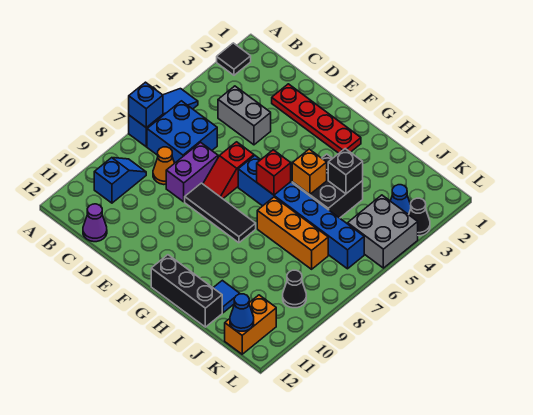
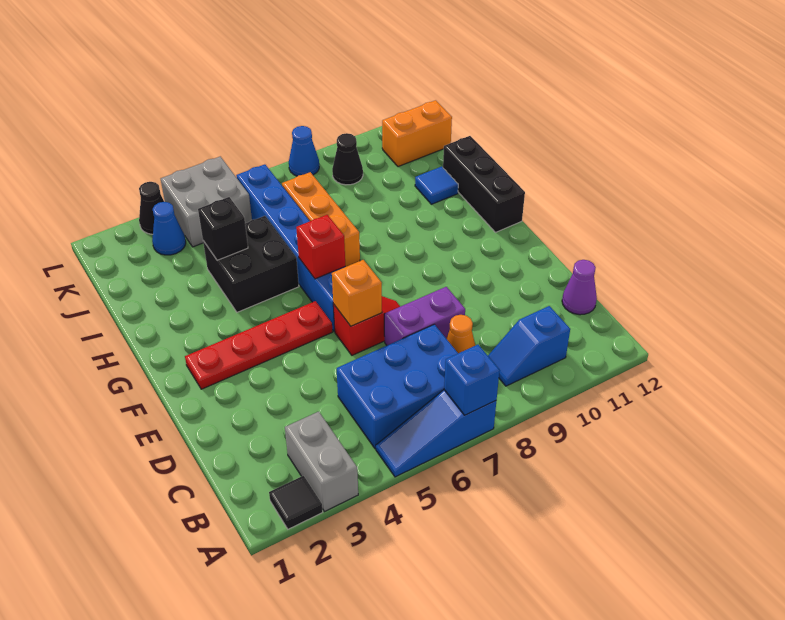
blue 2x2 brick [147,101,217,163] -> blue 2x3 brick [337,324,458,449]
grey 1x2 brick [218,86,271,145] -> grey 1x2 brick moved to [285,412,358,512]
red 1x4 plate [272,84,361,153] -> red 1x4 plate turned to [185,301,332,389]
black 1x3 tile [185,183,256,243] -> none
orange 1x1 brick [292,149,327,194] -> orange 1x1 brick moved to [332,260,382,326]
blue 1x1 cone [230,294,254,331] -> blue 1x1 cone moved to [289,126,319,176]

